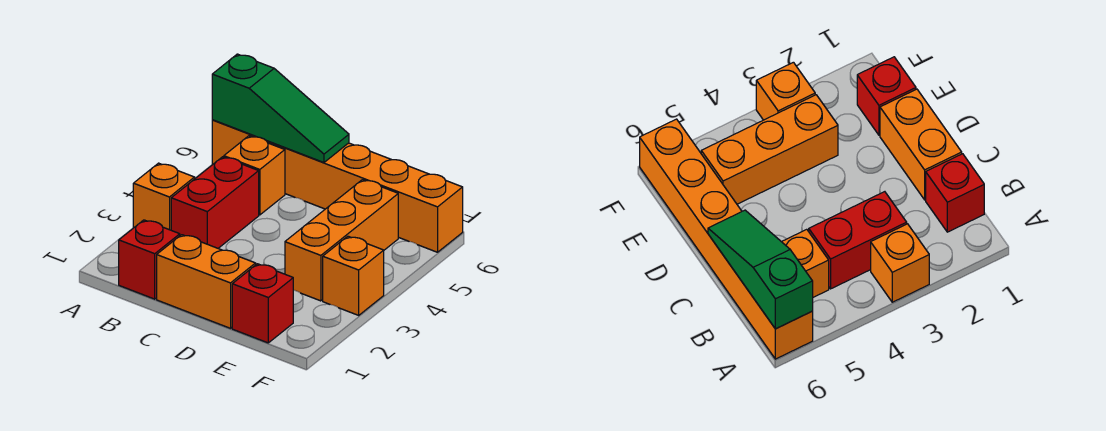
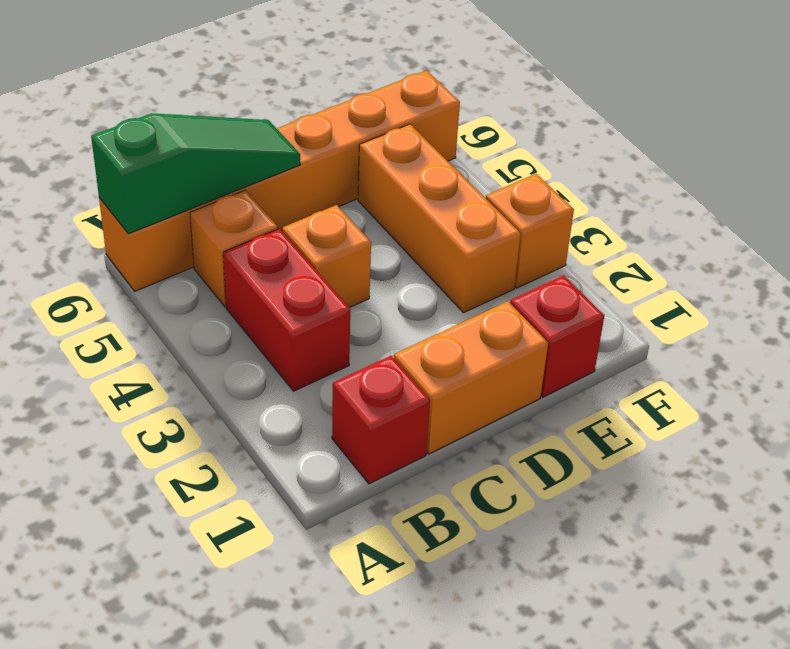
orange 1x1 brick [133,163,195,230] -> orange 1x1 brick moved to [282,205,371,308]

